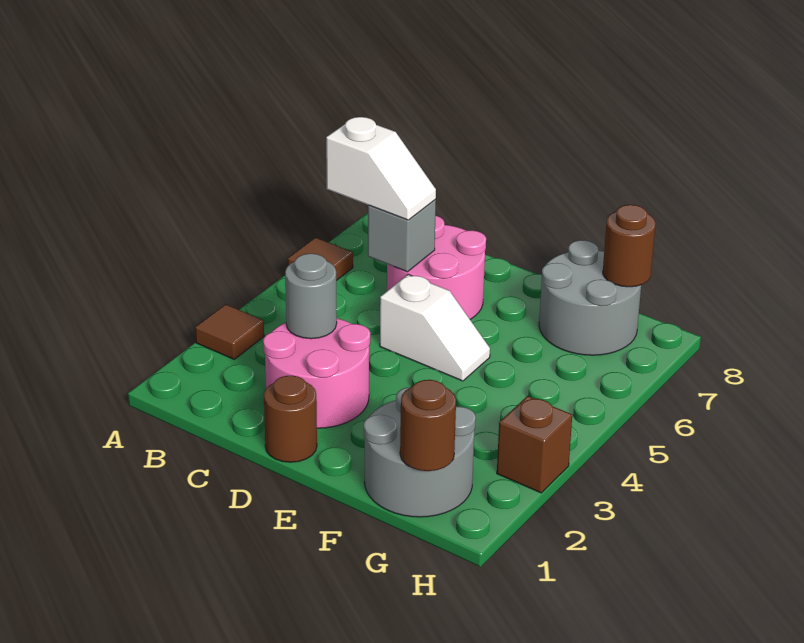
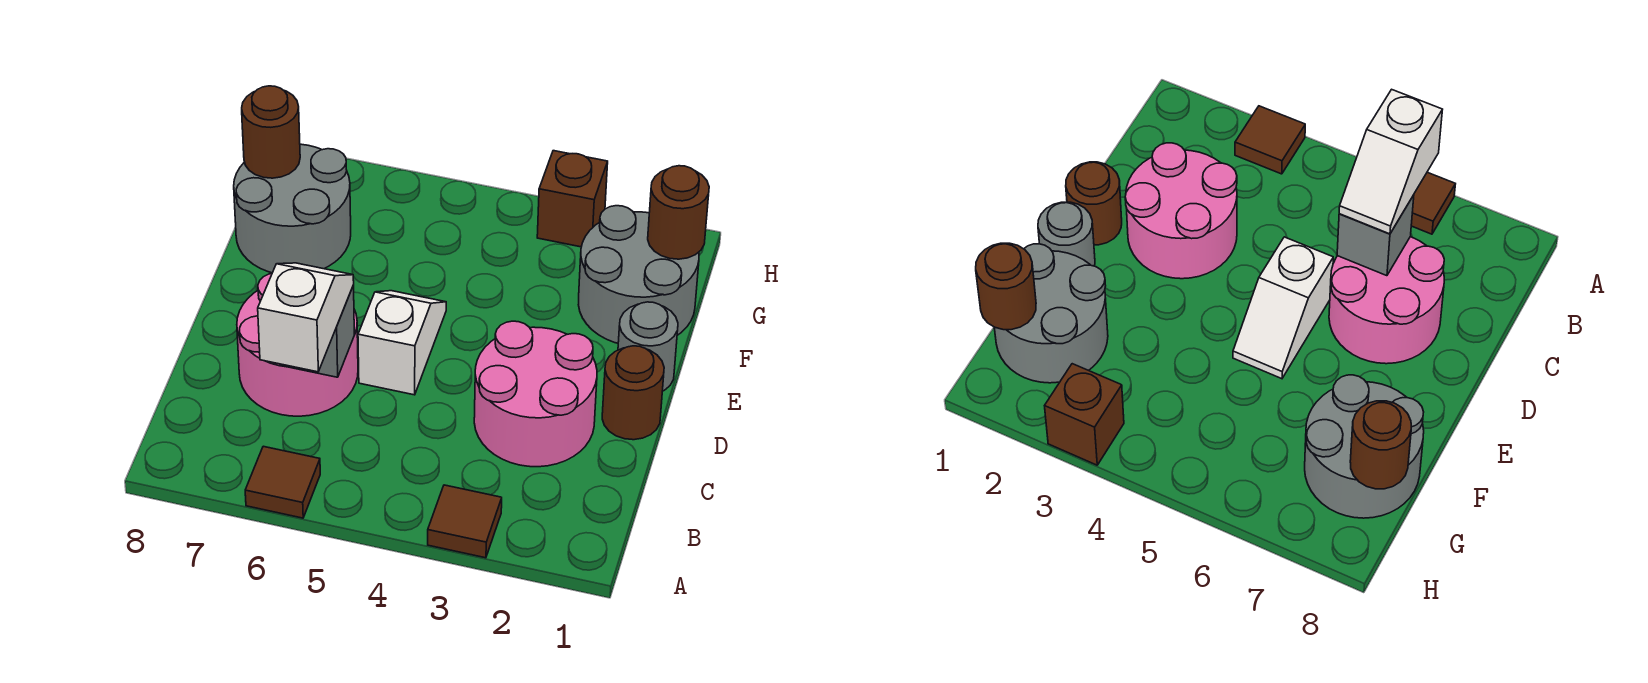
grey 1x1 round brick [285,254,337,339] -> grey 1x1 round brick moved to [618,302,678,391]

